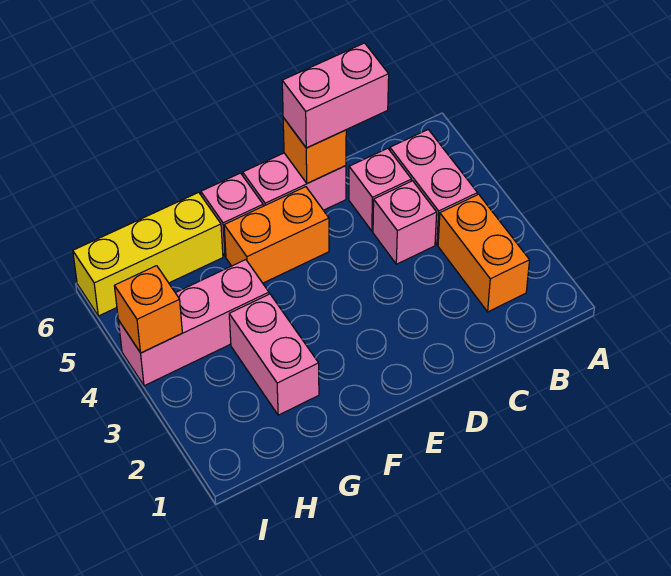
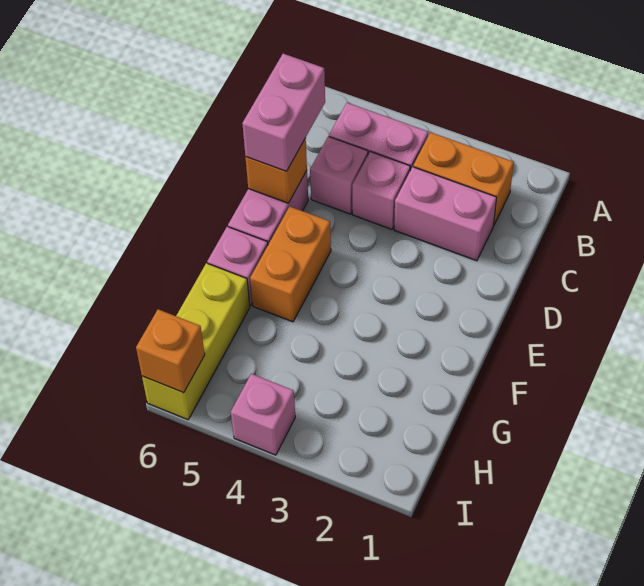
pink 1x2 brick [229,294,319,415] -> pink 1x2 brick moved to [394,167,497,261]
pink 1x3 brick [118,260,269,386] -> pink 1x1 brick [231,374,295,455]
orange 1x1 brick [115,266,182,353] -> orange 1x1 brick moved to [136,309,205,393]

